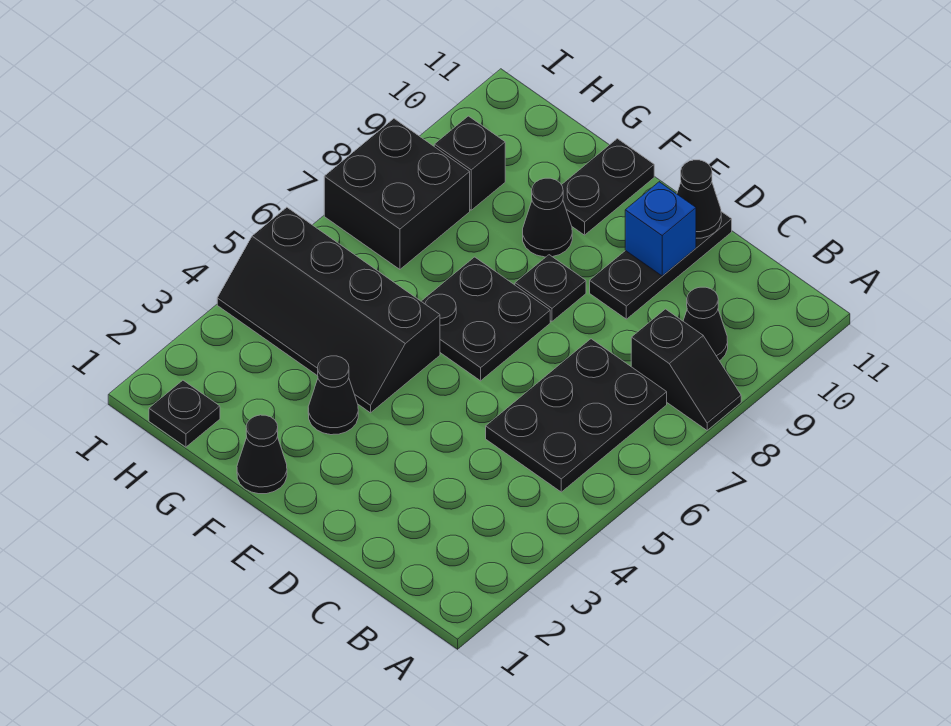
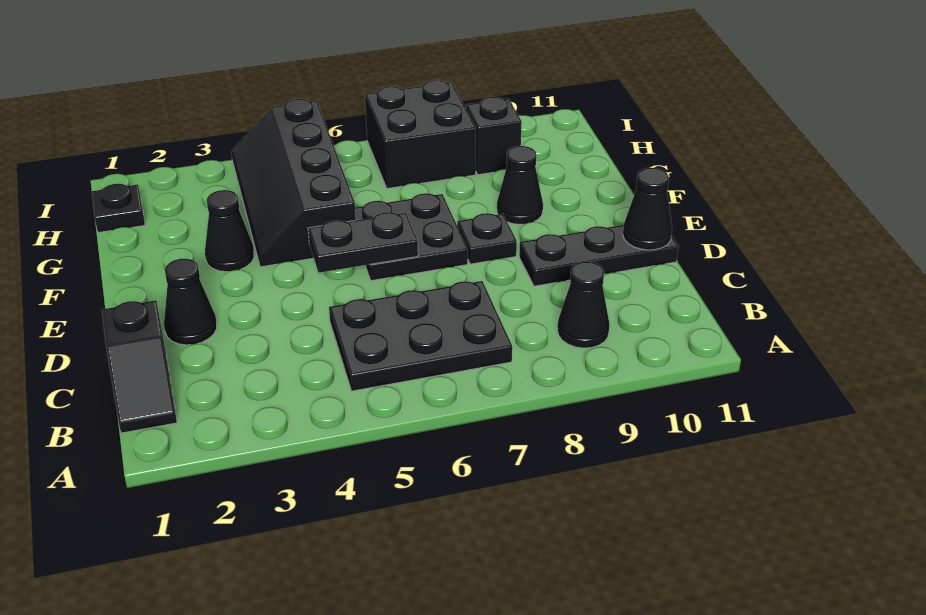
black 1x2 slope [631,309,741,430] -> black 1x2 slope moved to [102,300,177,433]
blue 1x1 brick [625,182,696,276] -> none
black 1x1 cone [237,415,287,494] -> black 1x1 cone moved to [164,259,217,345]
black 1x2 plate [562,139,654,235] -> black 1x2 plate moved to [308,212,418,273]

